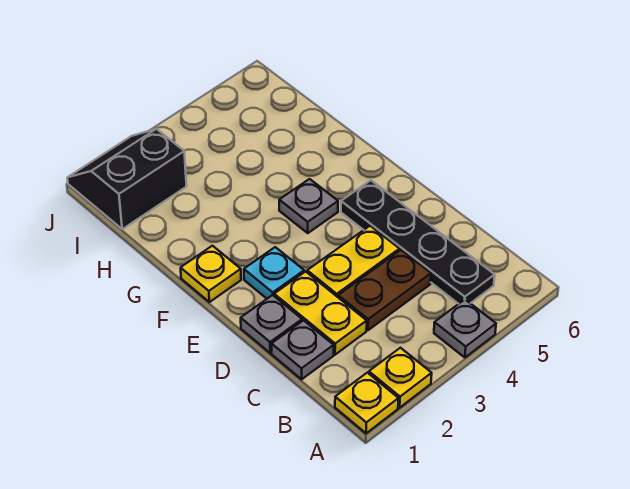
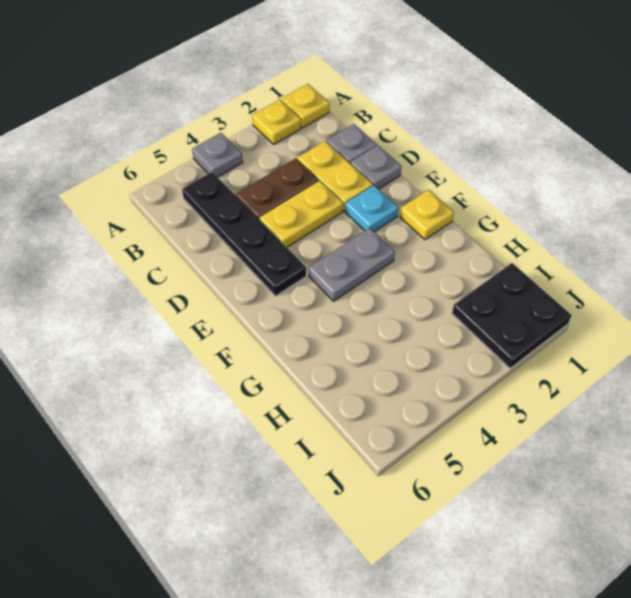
grey 1x1 plate [279,179,338,233] -> grey 1x2 plate [309,228,395,301]
black 2x2 slope [67,129,186,229] -> black 2x2 plate [452,263,571,368]

